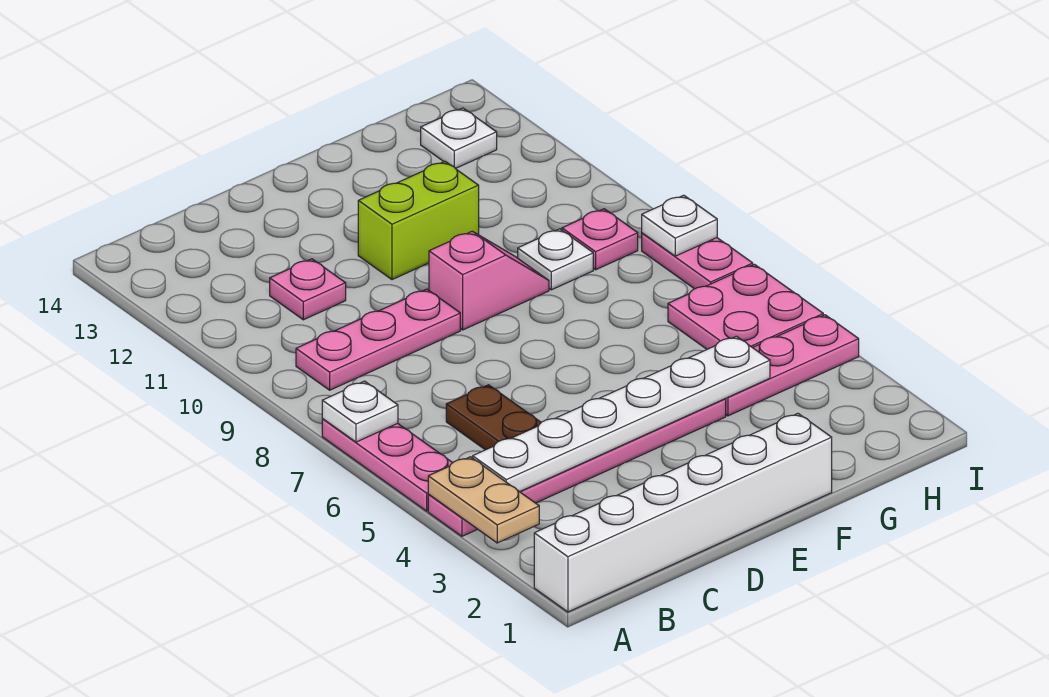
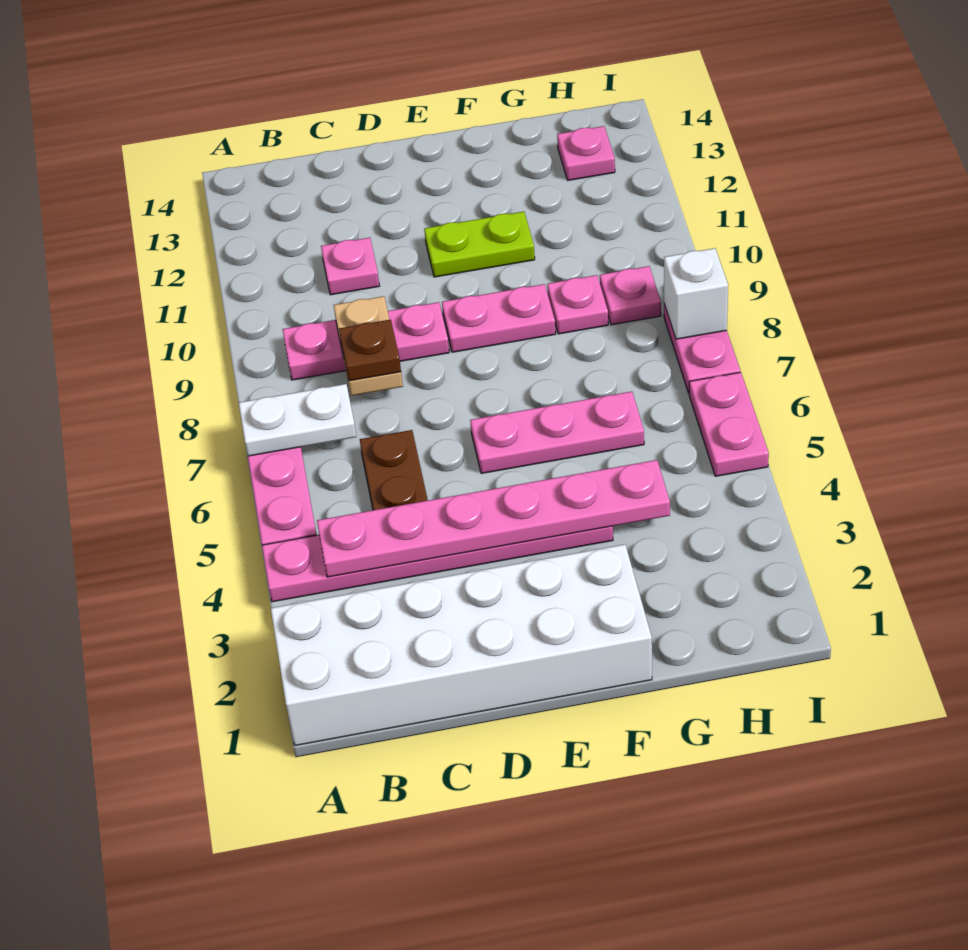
white 1x6 brick [534,414,832,612] -> white 2x6 brick [271,544,652,746]
tan 1x2 plate [428,457,539,543] -> tan 1x2 plate moved to [334,296,403,396]
white 1x1 plate [322,381,398,442] -> white 1x2 plate [239,384,356,456]
white 1x6 plate [473,336,770,492] -> pink 1x6 plate [317,460,670,577]
none -> brown 1x1 plate [339,320,401,381]
pink 1x2 slope [429,231,549,330] -> pink 1x2 plate [442,284,556,352]
lime 1x2 brick [358,161,479,280] -> lime 1x2 plate [424,212,535,277]
pink 1x3 plate [726,315,859,416] -> pink 1x3 plate moved to [470,391,644,474]
white 1x1 plate [518,229,593,290] -> pink 1x1 plate [547,275,608,334]
pink 2x2 plate [668,264,823,349] -> pink 1x2 plate [689,372,769,476]
white 1x1 plate [421,108,497,168] -> pink 1x1 plate [557,126,615,180]
white 1x1 plate [642,195,717,256] -> white 1x1 brick [664,248,728,339]

